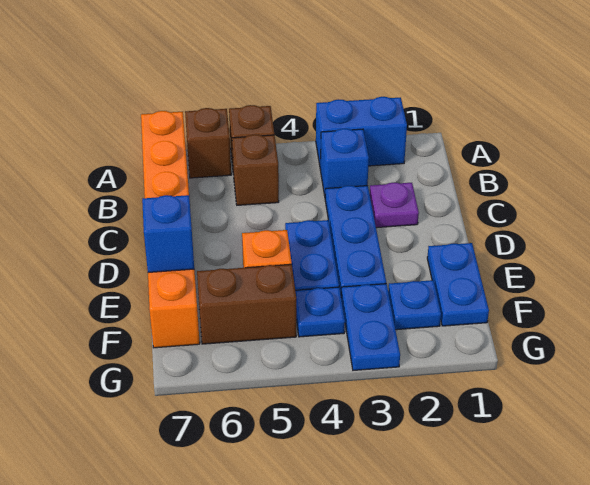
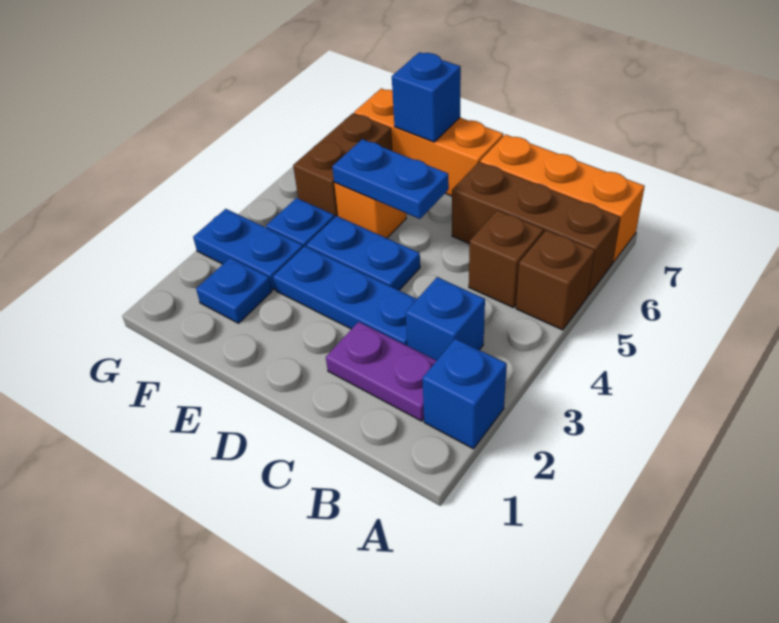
blue 1x2 brick [316,97,407,169] -> blue 1x1 brick [422,339,507,449]
brown 1x1 brick [185,108,231,178] -> brown 1x3 brick [452,162,621,295]
purple 1x1 plate [370,183,419,228] -> purple 1x2 plate [326,322,437,421]
blue 1x2 plate [427,243,489,326] -> blue 1x2 plate moved to [332,139,449,219]

